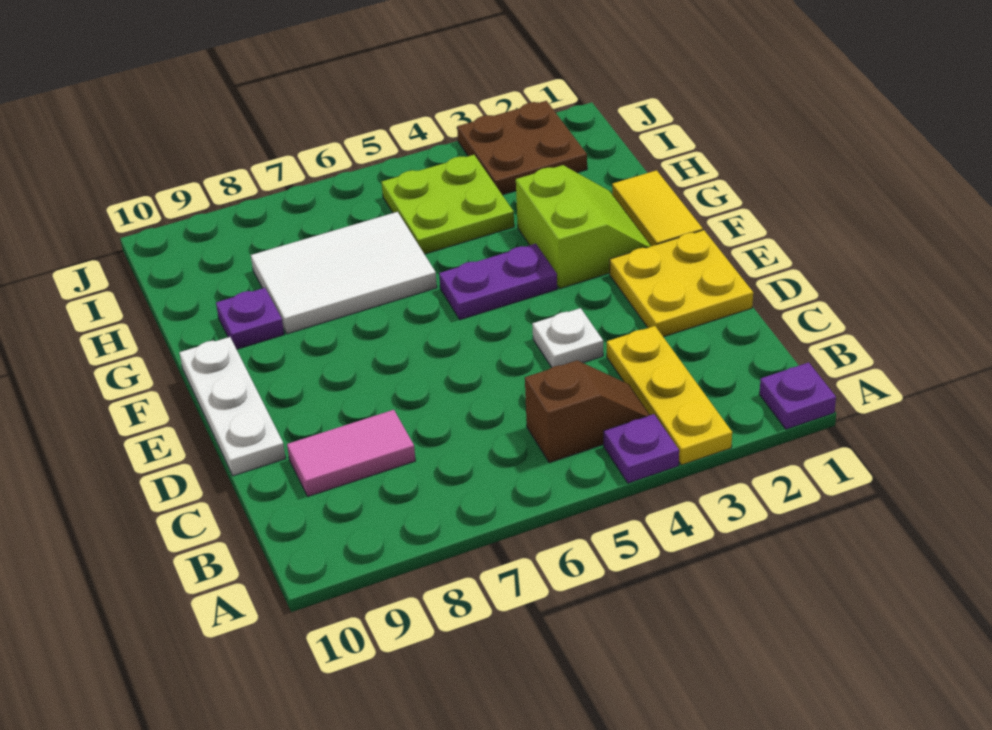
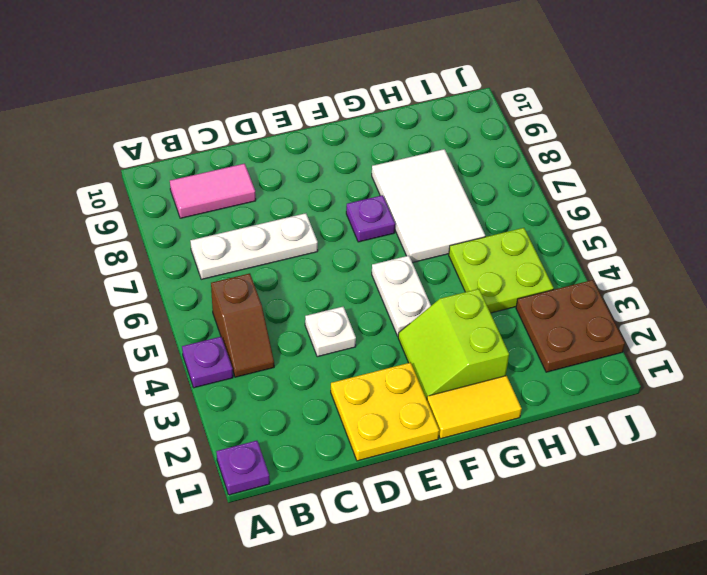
yellow 1x3 plate [607,326,732,465] -> none
pink 1x2 tile [287,410,416,496] -> pink 1x2 tile turned to [170,164,256,218]
white 1x3 plate [179,337,286,476] -> white 1x3 plate moved to [190,213,318,279]
lime 2x2 slope [516,165,651,288] -> lime 2x2 slope turned to [398,289,509,400]
purple 1x2 plate [439,244,557,320] -> white 1x2 plate [372,256,431,336]
purple 1x1 plate [216,288,284,349] -> purple 1x1 plate moved to [346,195,395,242]

